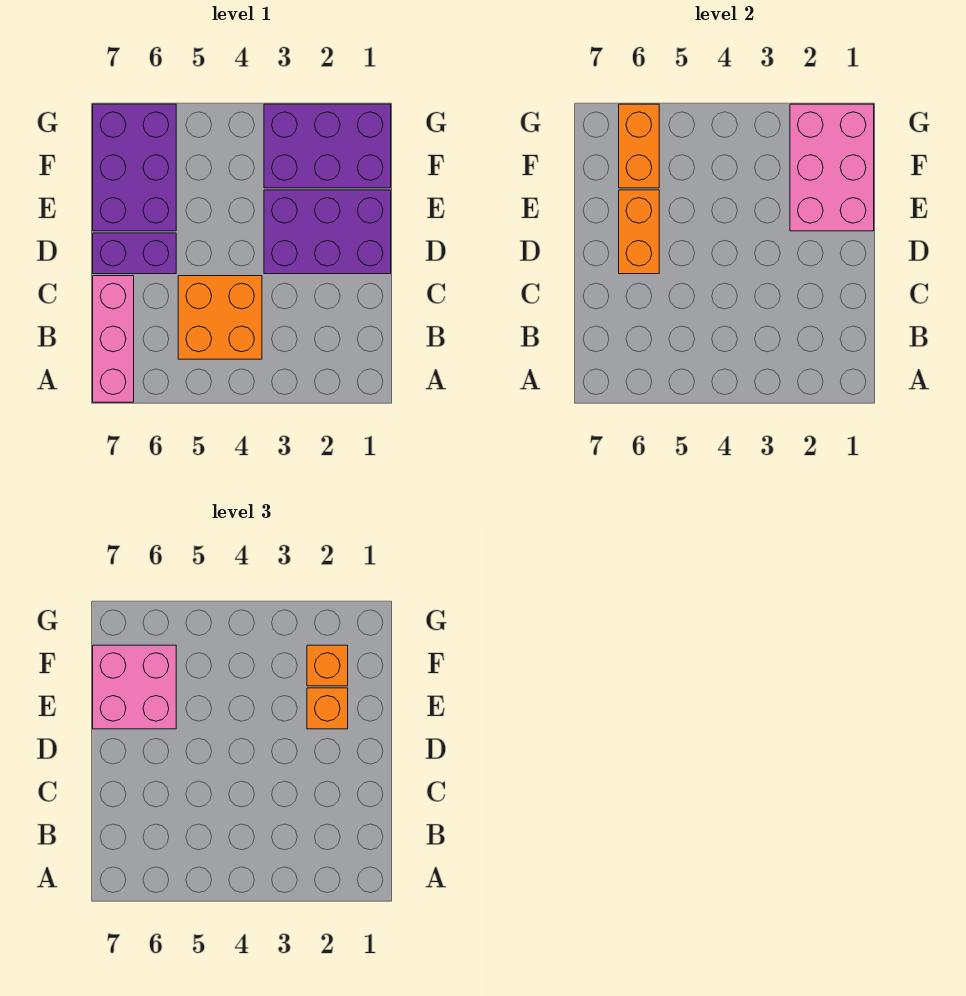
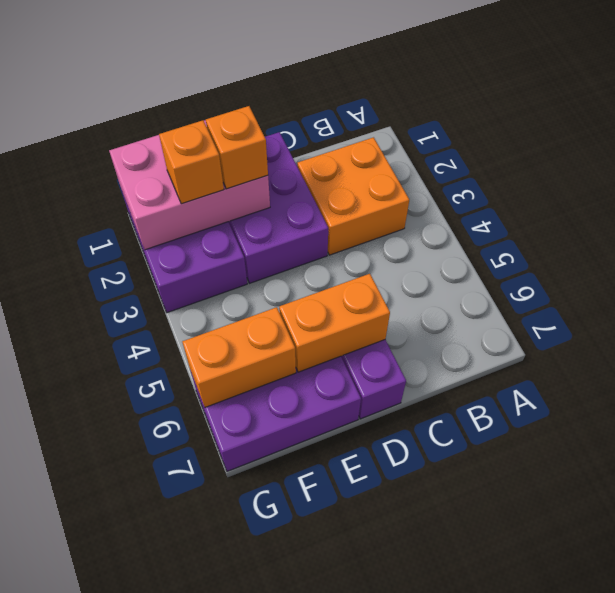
pink 1x3 brick [93,276,134,402] -> none
orange 2x2 brick [178,276,262,359] -> orange 2x2 brick moved to [297,137,409,255]
pink 2x2 brick [93,645,176,729] -> none

